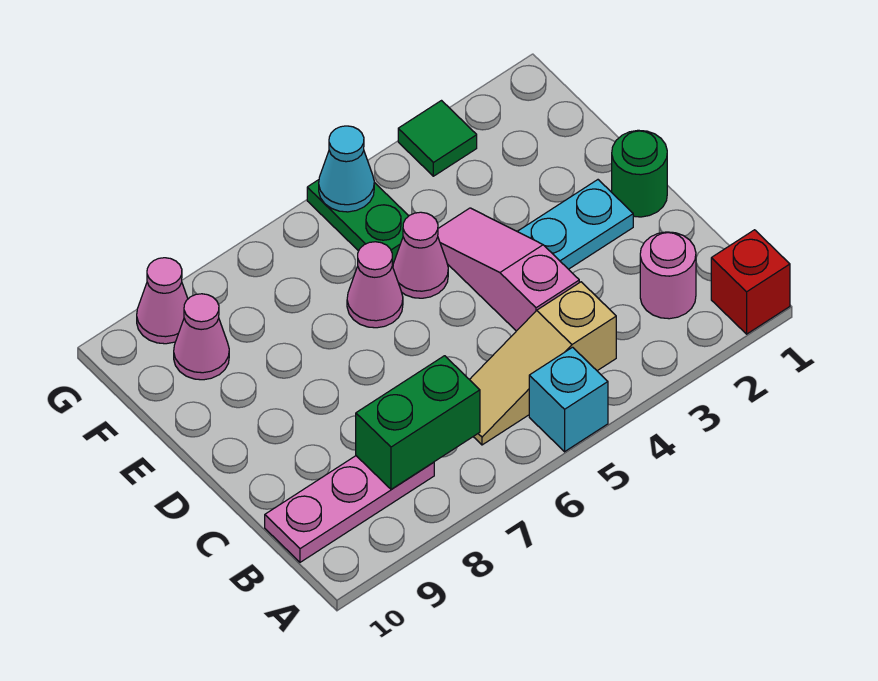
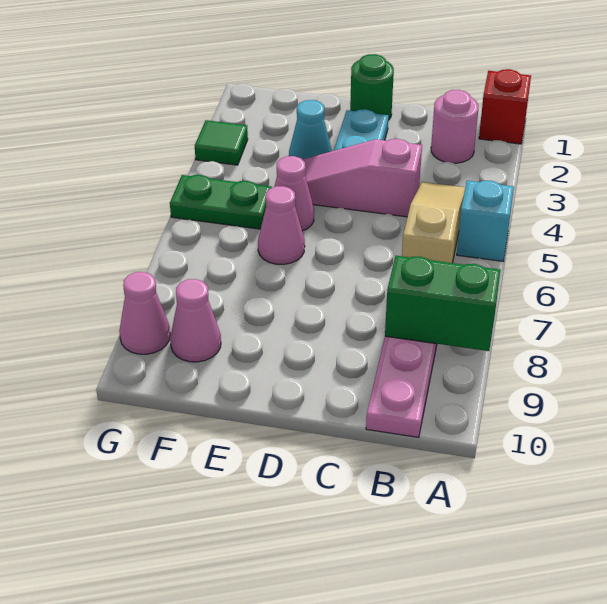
tan 1x3 slope [470,282,616,445] -> tan 1x3 slope turned to [402,182,465,263]
green 1x2 brick [356,356,480,489] -> green 1x2 brick turned to [385,256,500,351]
cyan 1x1 cone [319,126,374,212] -> cyan 1x1 cone moved to [289,100,332,159]

